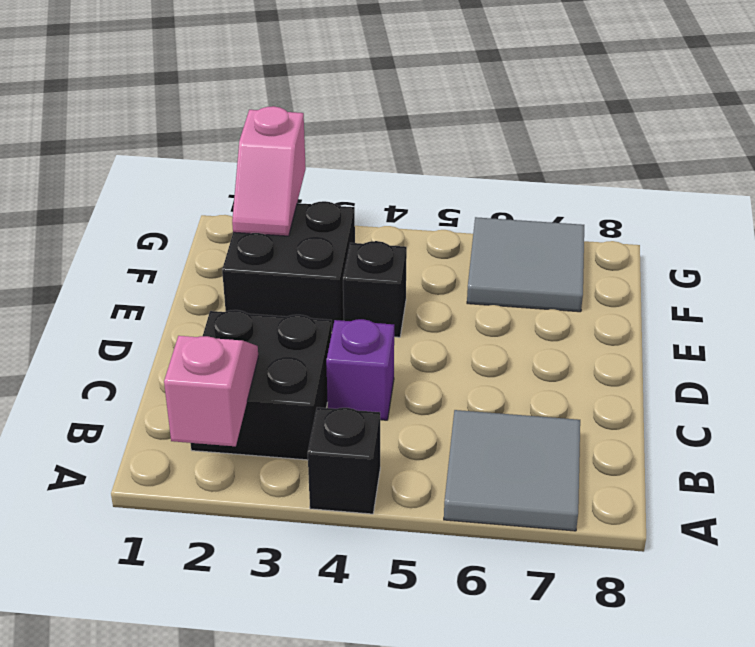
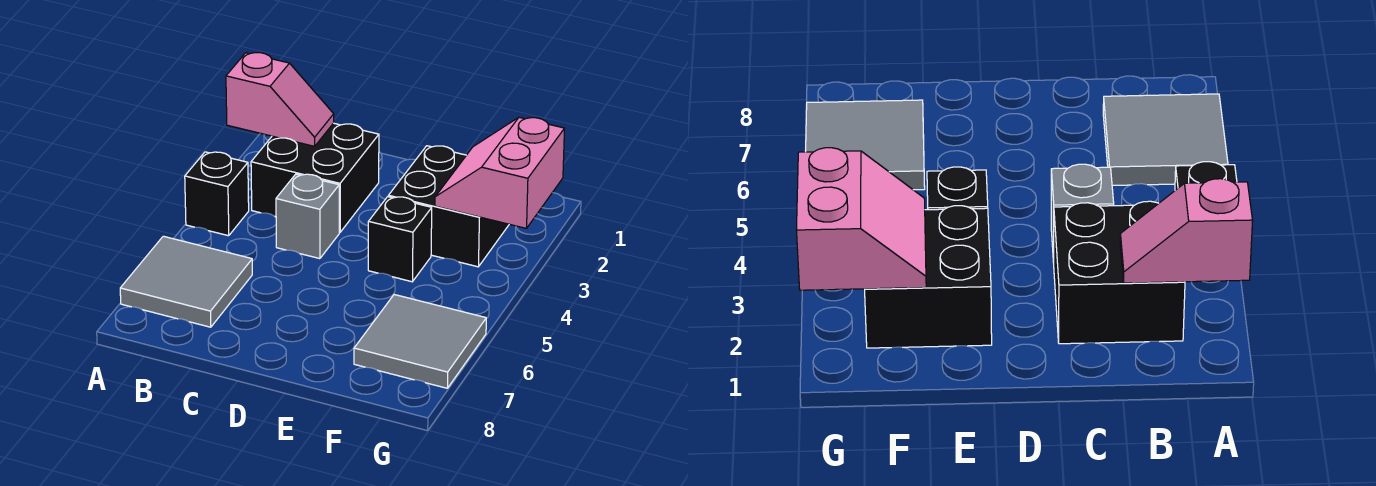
purple 1x1 brick [326,319,394,420] -> grey 1x1 brick [276,174,339,259]
pink 1x2 slope [232,106,306,236] -> pink 2x2 slope [435,117,565,228]

